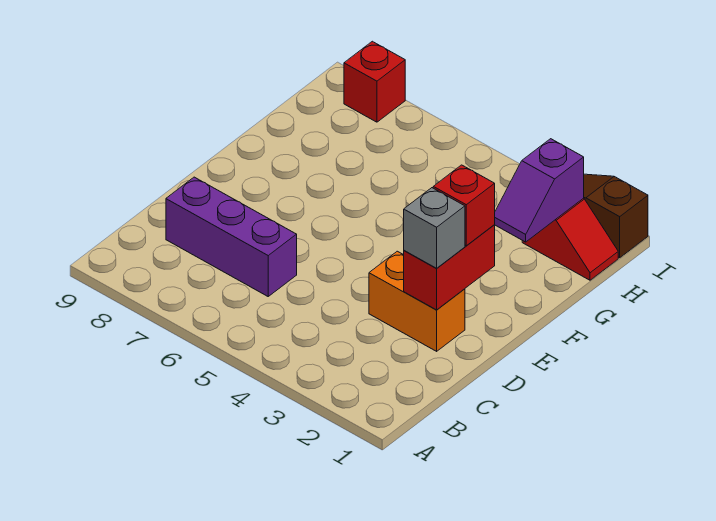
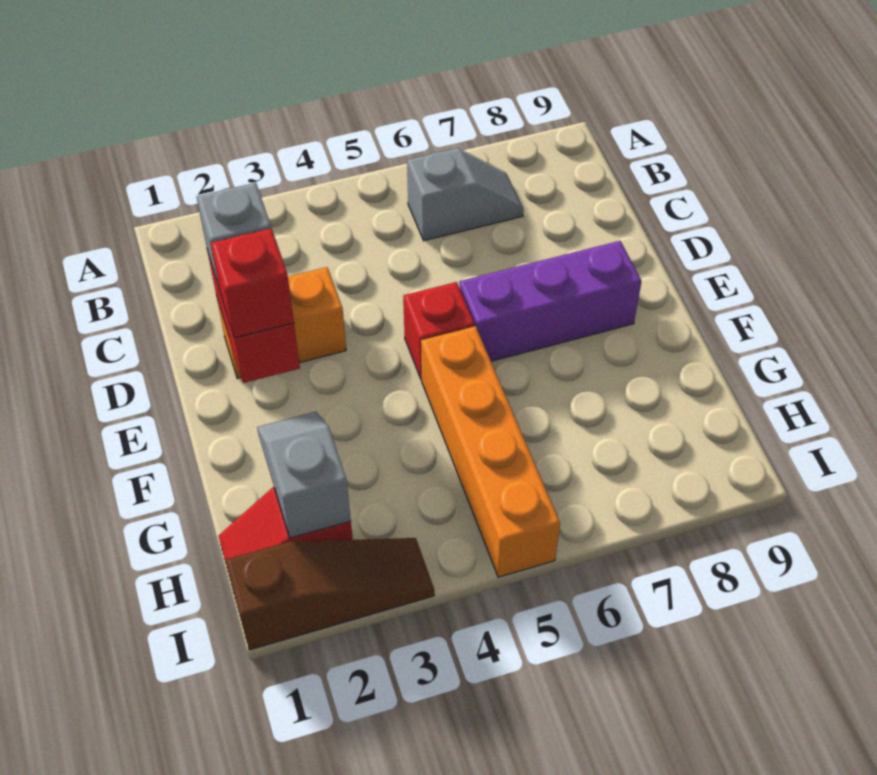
none -> grey 1x2 slope [407,148,523,241]
purple 1x3 brick [166,177,297,296] -> purple 1x3 brick moved to [459,241,642,361]
none -> orange 1x4 brick [421,326,560,577]
purple 1x2 slope [495,139,584,242] -> grey 1x2 slope [257,412,351,538]
red 1x1 brick [344,41,405,122] -> red 1x1 brick moved to [403,282,475,380]

